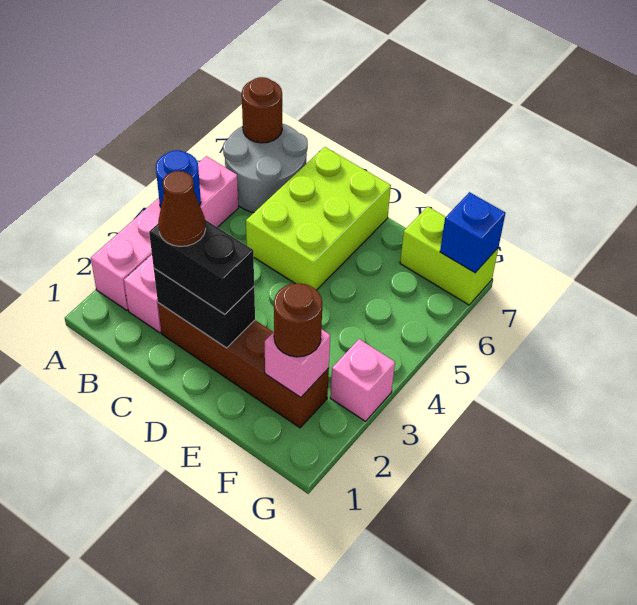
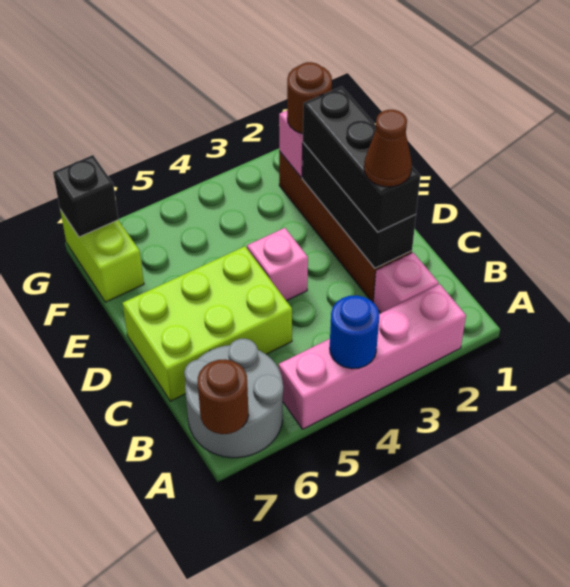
black 1x2 brick [154,269,255,348] -> black 1x3 brick [302,143,416,268]
black 1x2 brick [149,220,254,314] -> black 1x3 brick [303,86,420,232]
pink 1x1 brick [330,339,395,421] -> pink 1x1 brick moved to [247,228,308,301]
blue 1x1 brick [440,192,505,273] -> black 1x1 brick [53,155,118,237]

